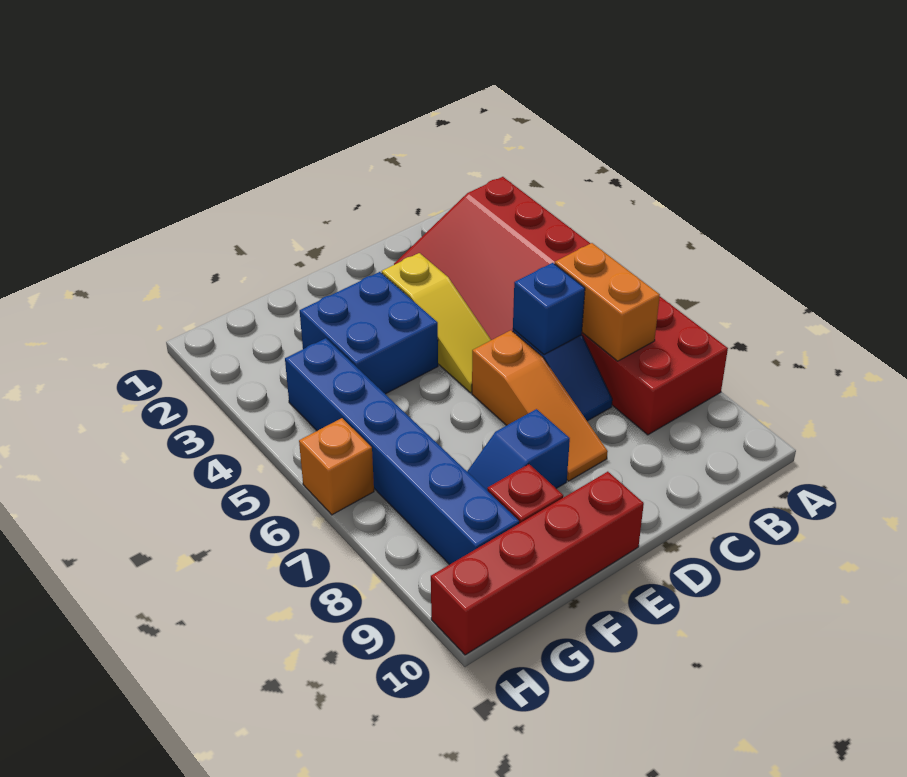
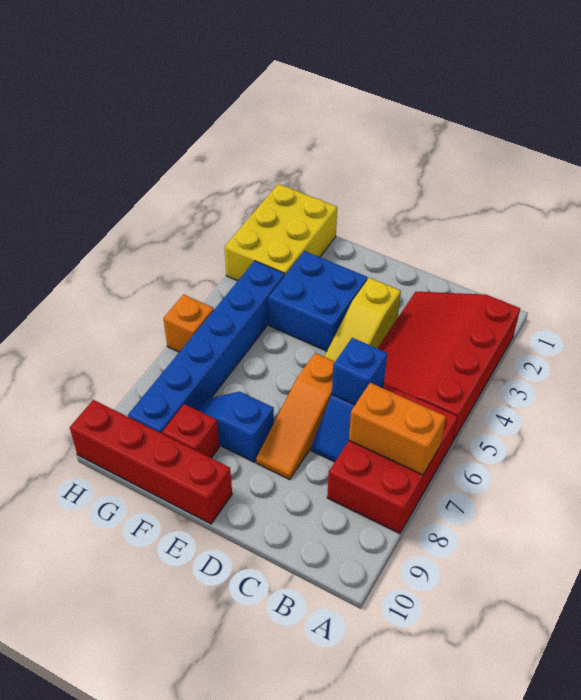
orange 1x2 brick [555,243,660,361] -> orange 1x2 brick turned to [349,383,446,475]
none -> yellow 2x3 brick [225,184,337,281]

